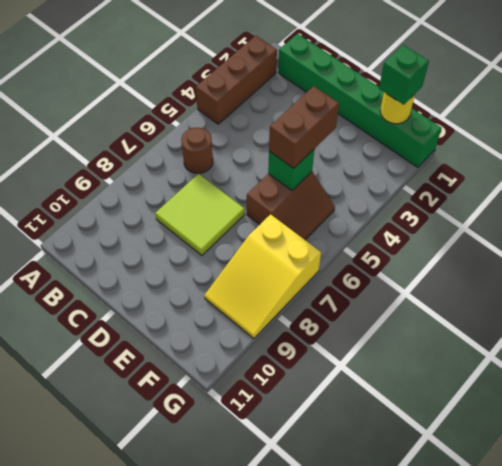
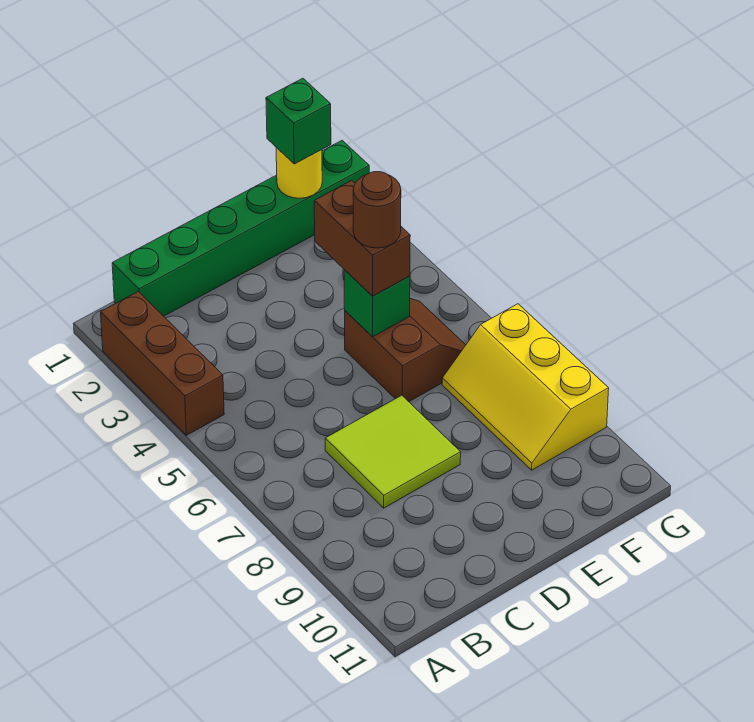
brown 1x1 round brick [181,128,213,173] -> brown 1x1 round brick moved to [353,172,401,248]
yellow 2x3 slope [204,214,321,338] -> yellow 2x3 slope turned to [442,304,609,470]

